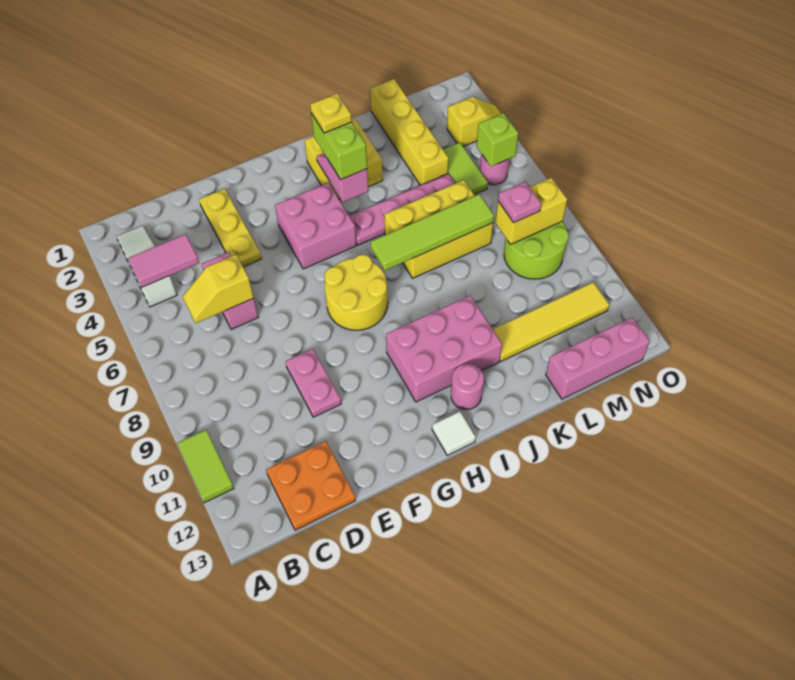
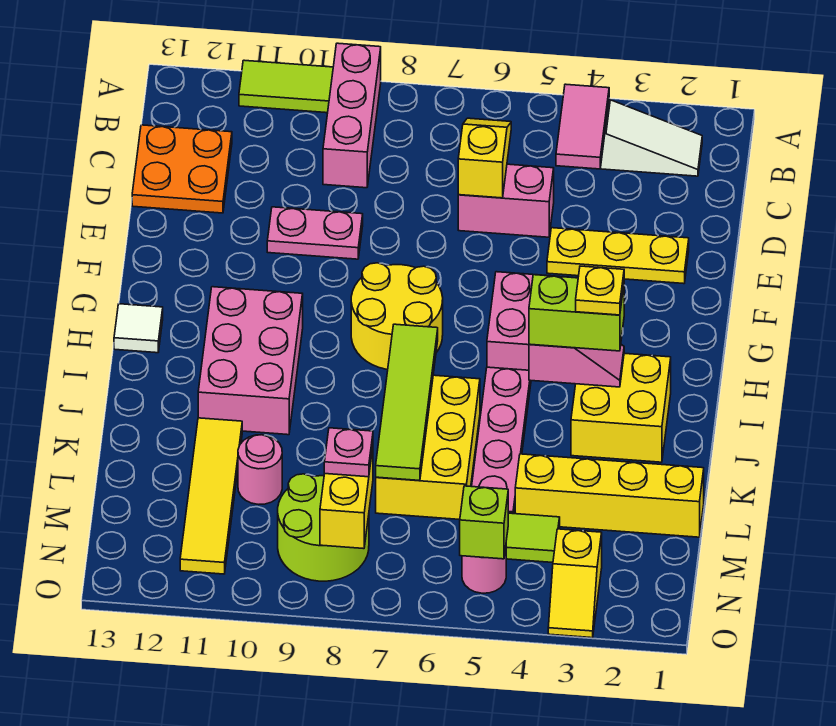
pink 1x1 round brick [451,364,484,409] -> pink 1x1 round brick moved to [238,435,282,504]
pink 1x3 brick [546,317,650,399] -> pink 1x3 brick moved to [323,43,381,188]

